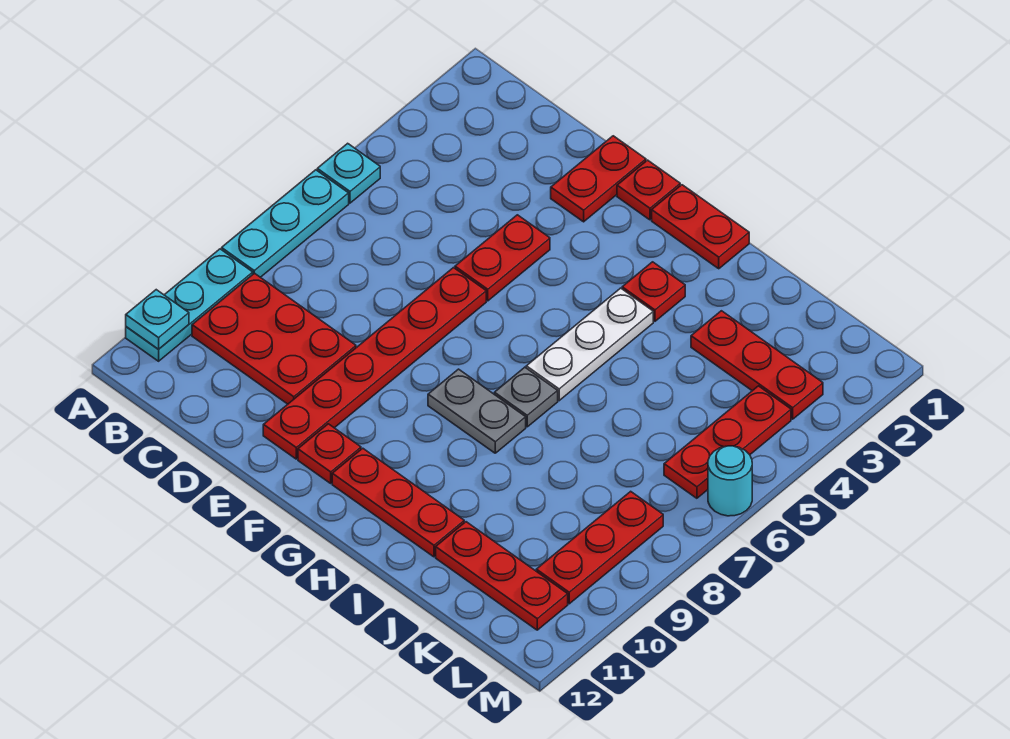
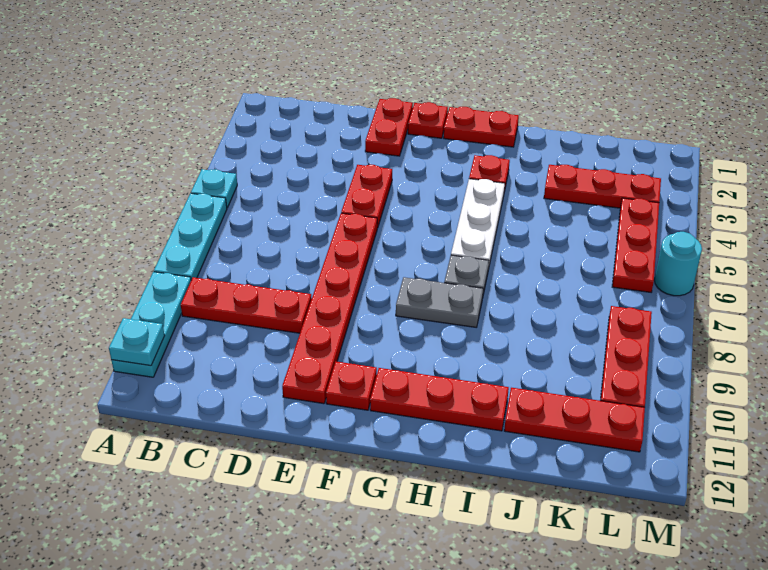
red 2x3 plate [192,273,356,404] -> red 1x3 plate [181,277,312,333]

